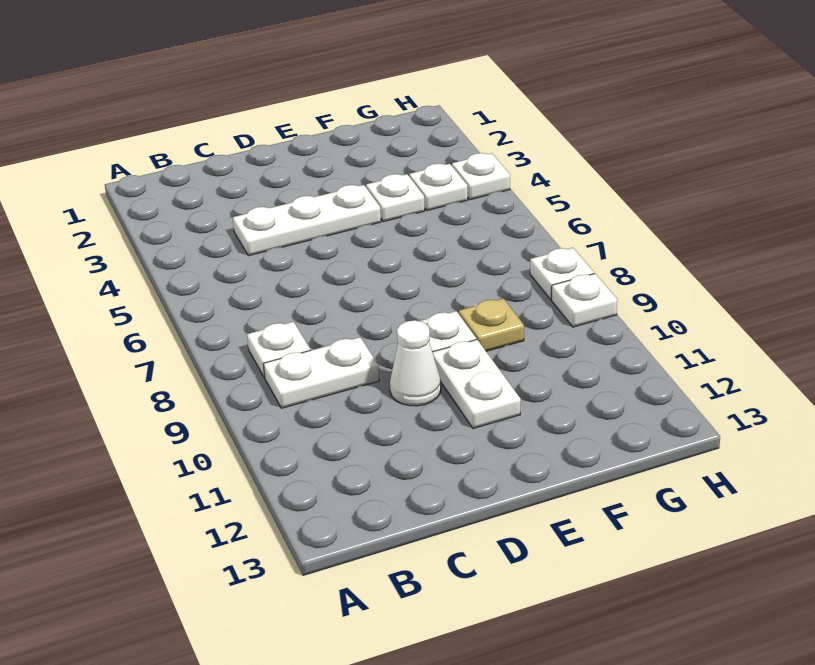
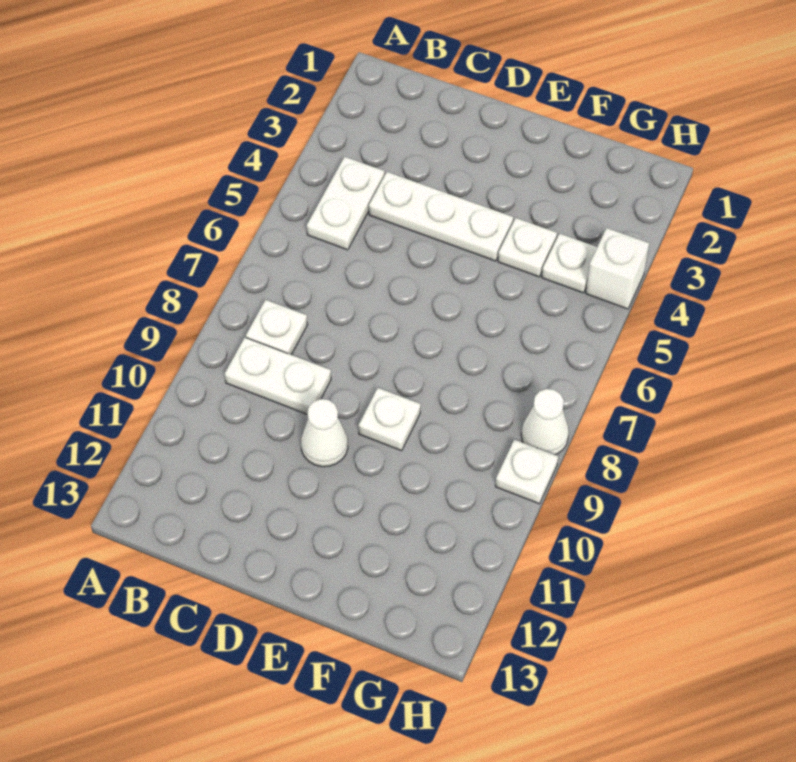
white 1x2 plate [432,339,521,429] -> white 1x2 plate moved to [307,157,385,250]
tan 1x1 plate [459,298,524,351] -> none
white 1x1 plate [452,153,510,200] -> white 1x1 brick [586,228,649,309]
white 1x1 plate [530,248,594,299] -> white 1x1 cone [521,389,569,455]

